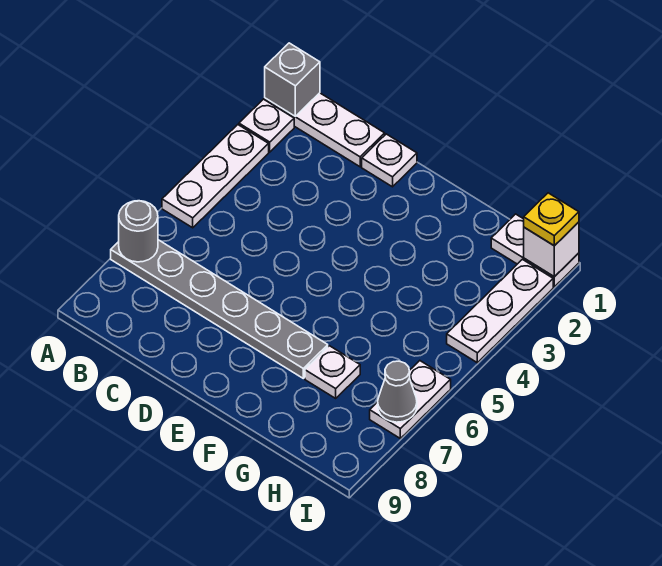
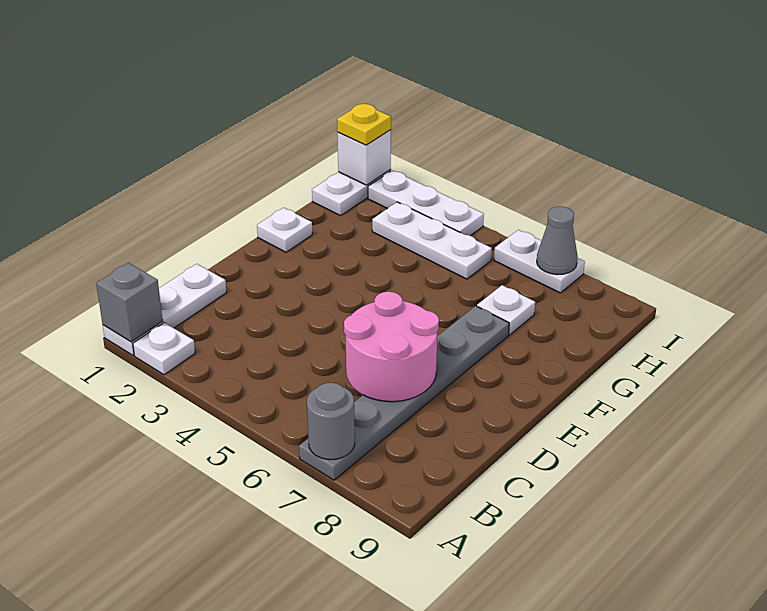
white 1x3 plate [162,125,269,228] -> white 1x3 plate moved to [372,202,492,279]
none -> pink 2x2 round brick [344,292,439,402]
white 1x1 plate [362,134,417,187] -> white 1x1 plate moved to [257,208,312,252]

